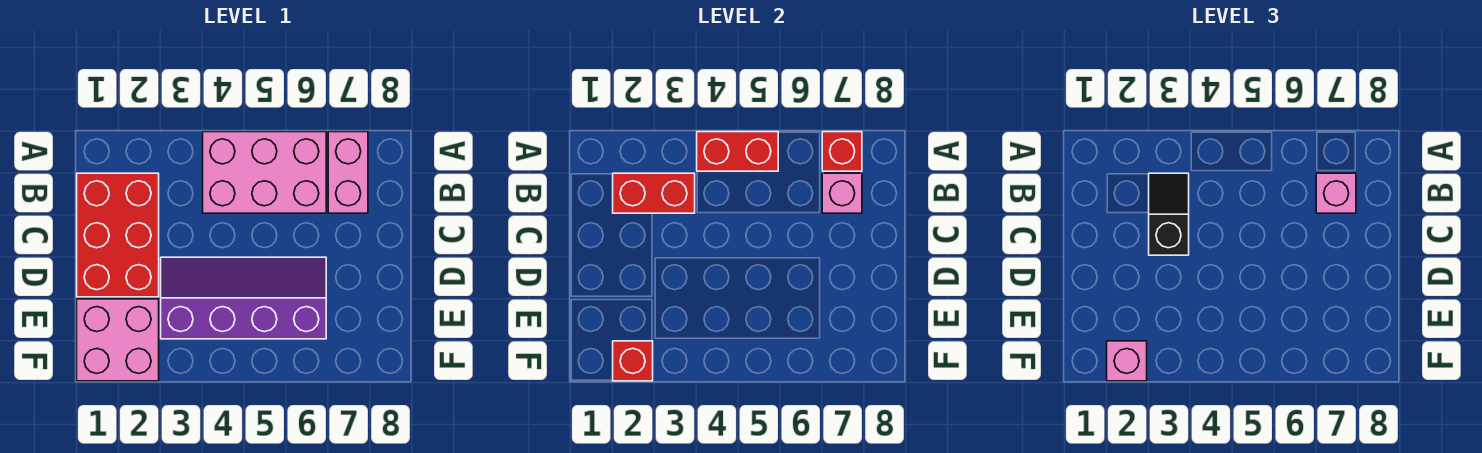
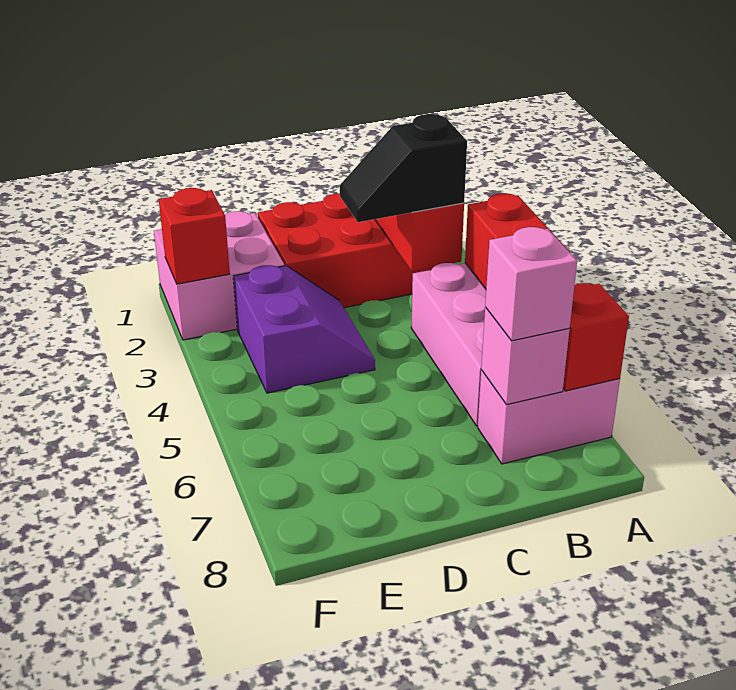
black 1x2 slope [1149,173,1189,255] -> black 1x2 slope turned to [340,114,467,222]
purple 2x4 slope [161,257,326,339] -> purple 2x2 slope [233,265,375,393]
pink 1x1 brick [1107,341,1147,381] -> none

